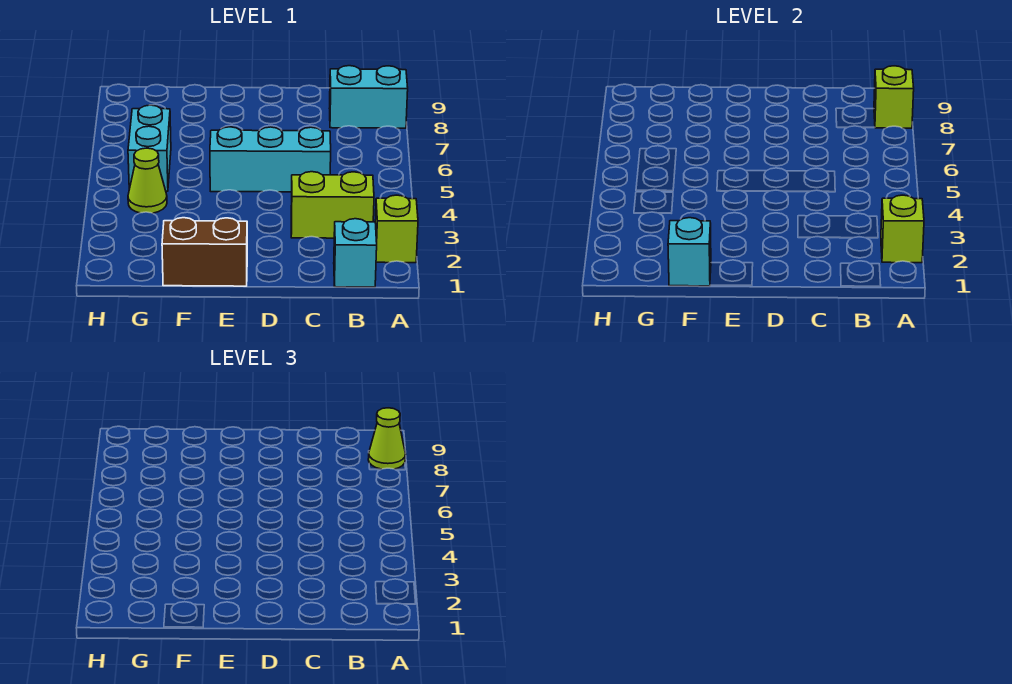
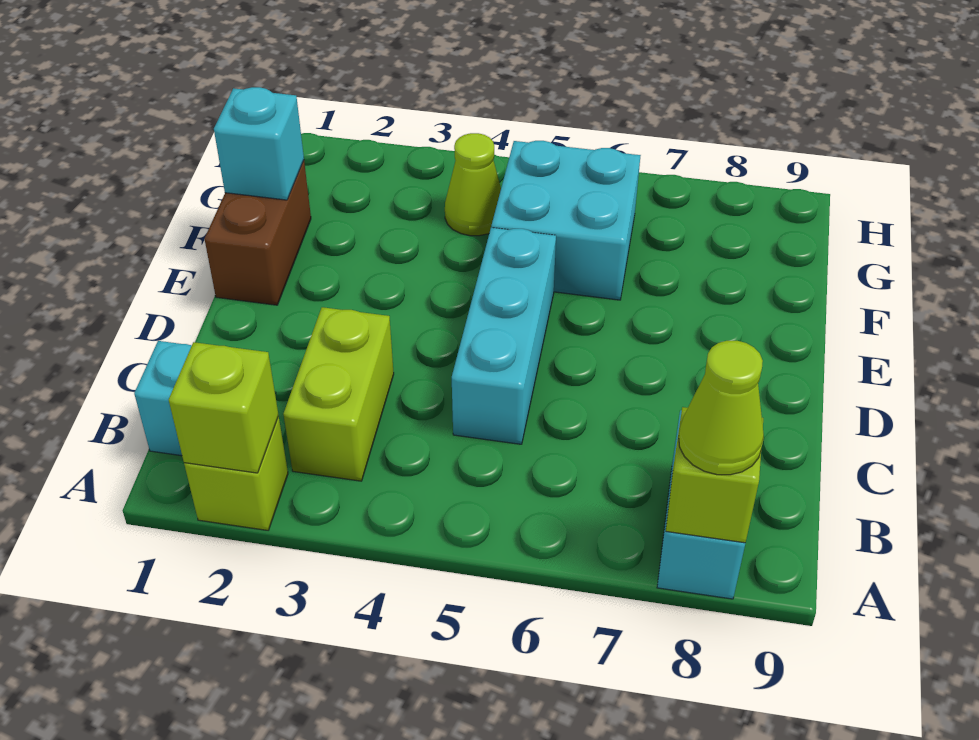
cyan 1x2 brick [128,105,171,191] -> cyan 2x2 brick [491,141,641,300]

